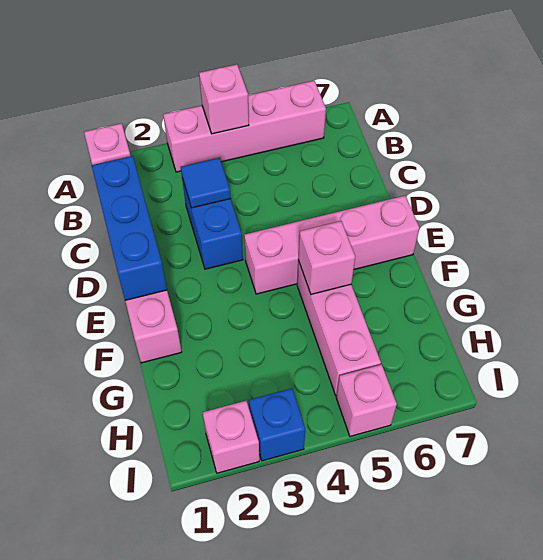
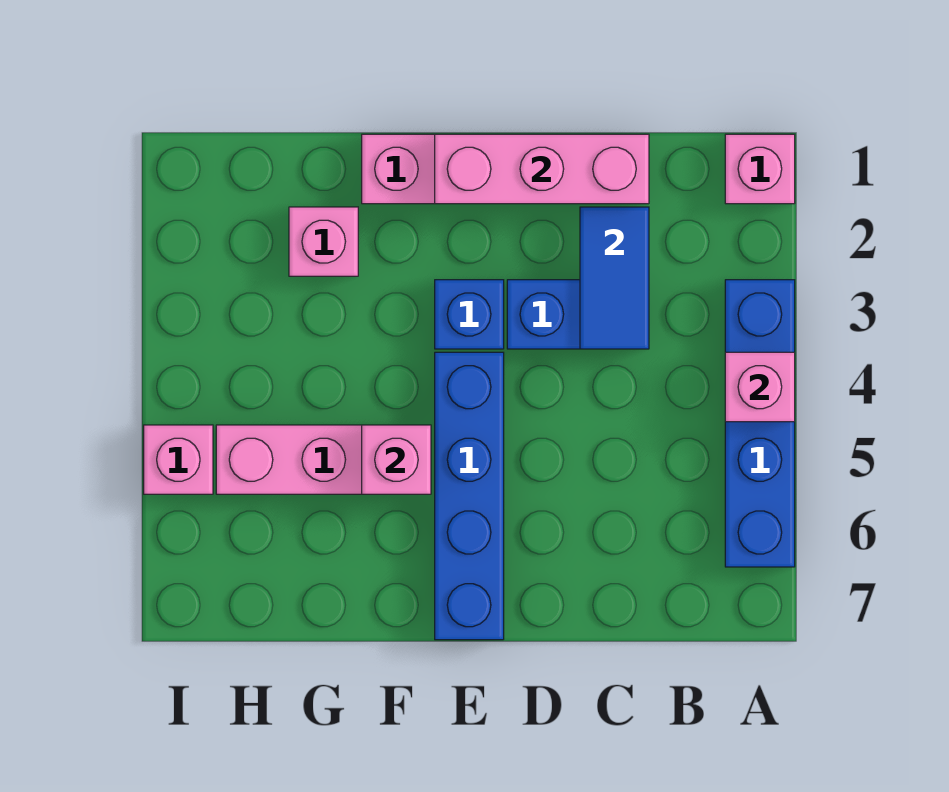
pink 1x4 brick [163,81,326,172] -> blue 1x4 brick [725,280,795,567]
blue 1x3 brick [92,156,167,300] -> pink 1x3 brick [435,134,649,204]
blue 1x1 tile [181,158,231,208] -> blue 1x2 tile [580,207,649,349]
pink 1x4 brick [244,196,419,294] -> blue 1x4 brick [435,352,504,640]
pink 1x1 brick [203,401,259,473] -> pink 1x1 brick moved to [289,207,358,276]
blue 1x1 brick [249,388,305,461] -> blue 1x1 brick moved to [435,280,504,349]

